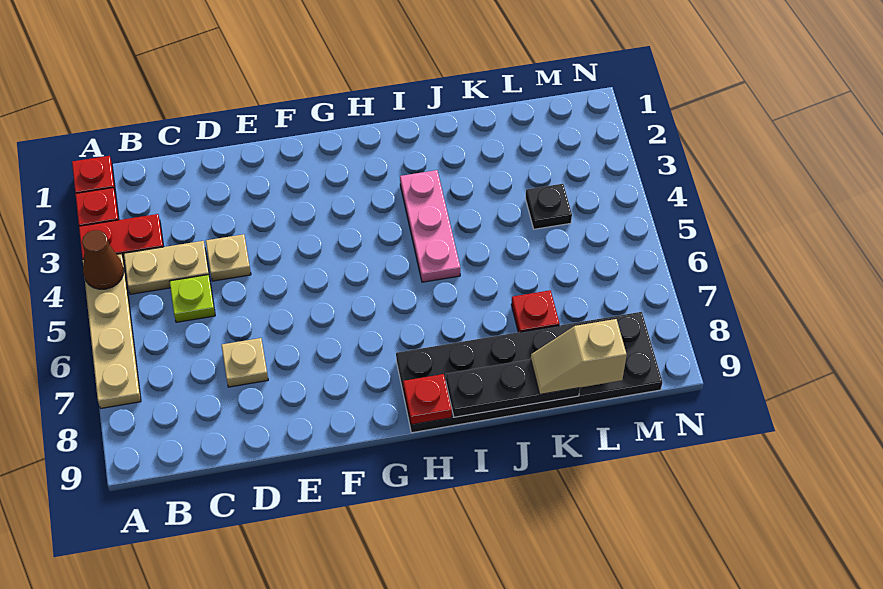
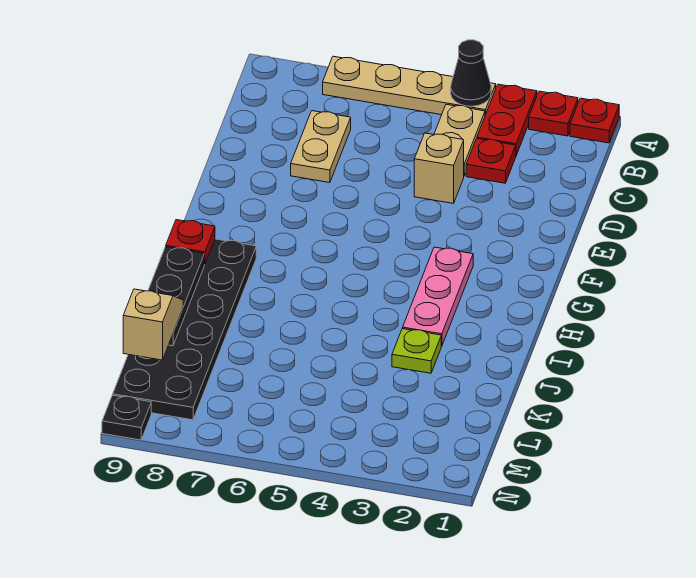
brown 1x1 cone [82,230,124,289] -> black 1x1 cone [451,40,491,106]
lime 1x1 plate [170,275,215,322] -> lime 1x1 plate moved to [392,329,441,373]
tan 1x1 plate [206,234,251,281] -> tan 1x1 brick [414,133,464,203]
tan 1x1 plate [222,338,268,387] -> tan 1x2 plate [291,111,351,183]
pink 1x3 plate [400,170,460,282] -> pink 1x3 plate turned to [403,247,473,346]
red 1x1 plate [511,290,560,332] -> red 1x1 plate moved to [466,139,516,183]
black 1x1 plate [525,184,572,229] -> black 1x1 plate moved to [102,395,151,440]

